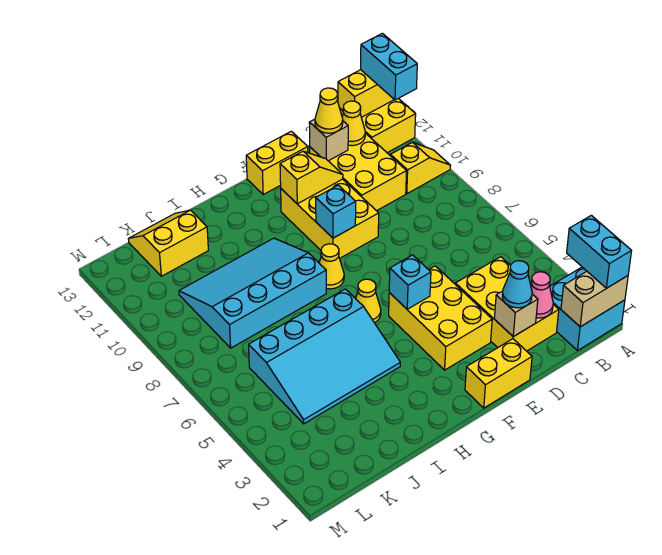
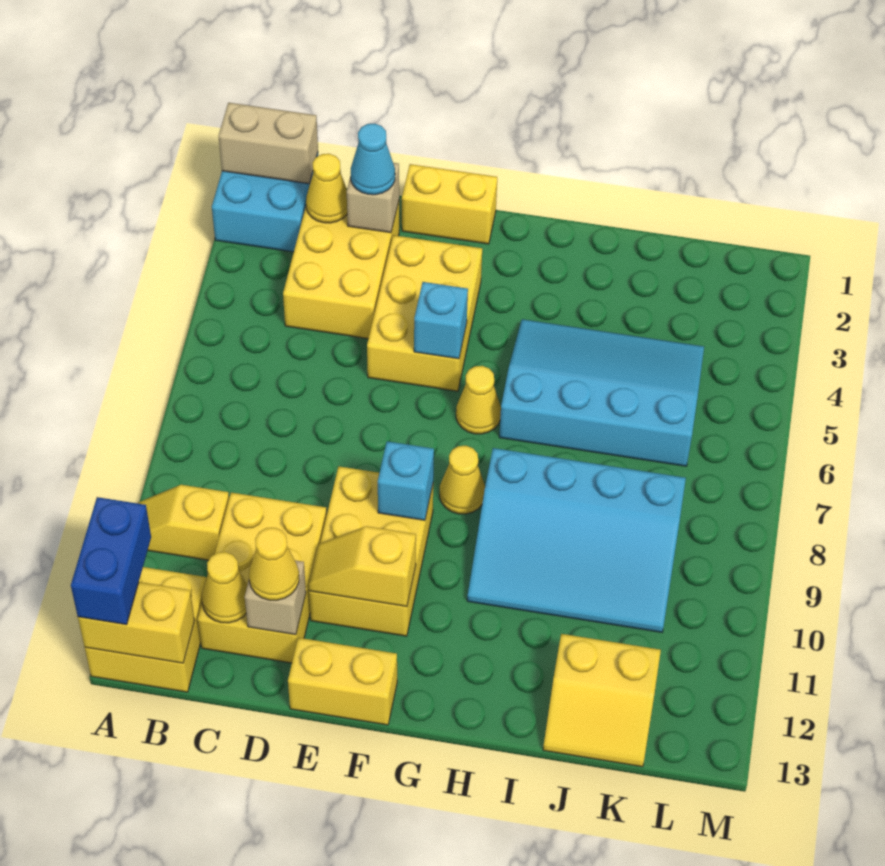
cyan 1x2 brick [567,215,631,288] -> none
cyan 1x2 brick [361,33,417,100] -> blue 1x2 brick [71,497,151,625]
pink 1x1 cone [531,272,553,318] -> yellow 1x1 cone [306,154,347,223]

